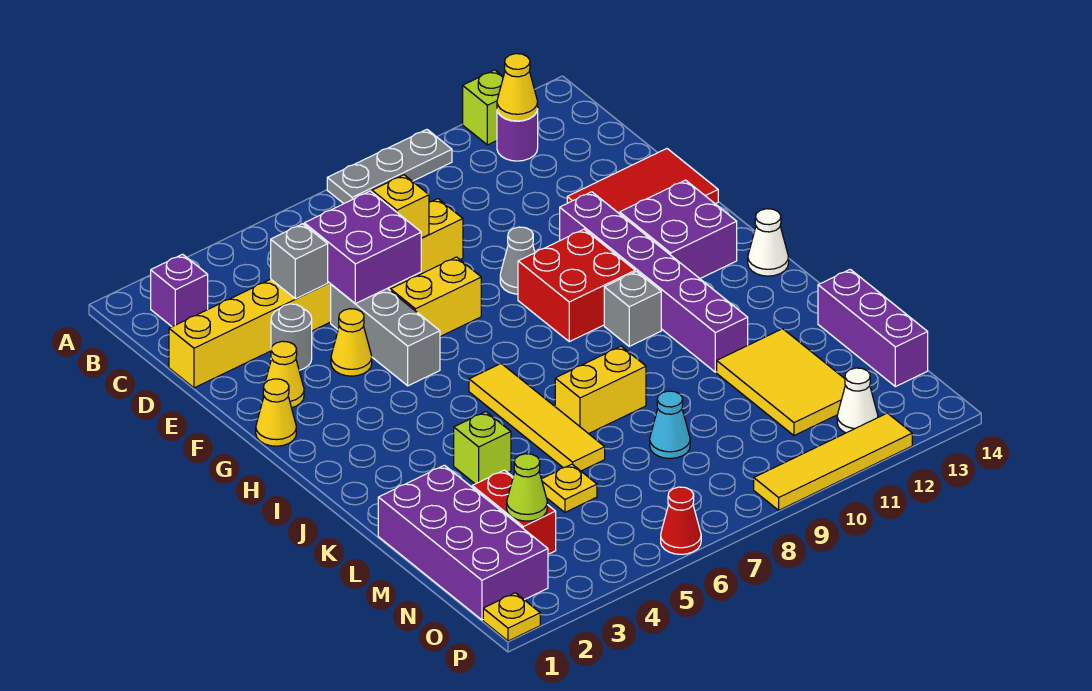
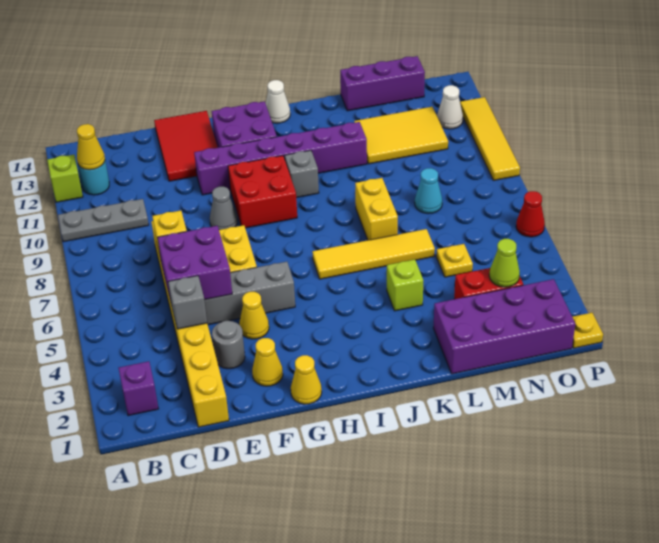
grey 1x3 plate [327,130,452,203] -> grey 1x3 plate turned to [58,199,149,242]
purple 1x1 round brick [497,109,538,161] -> cyan 1x1 round brick [78,161,109,195]

